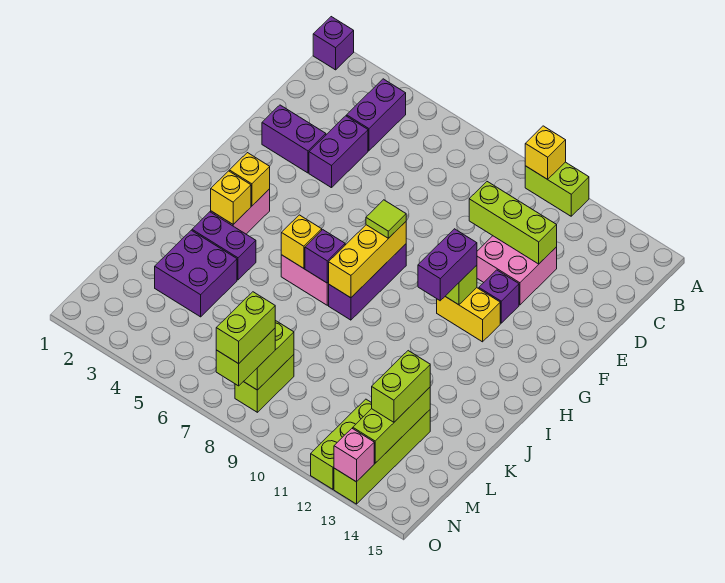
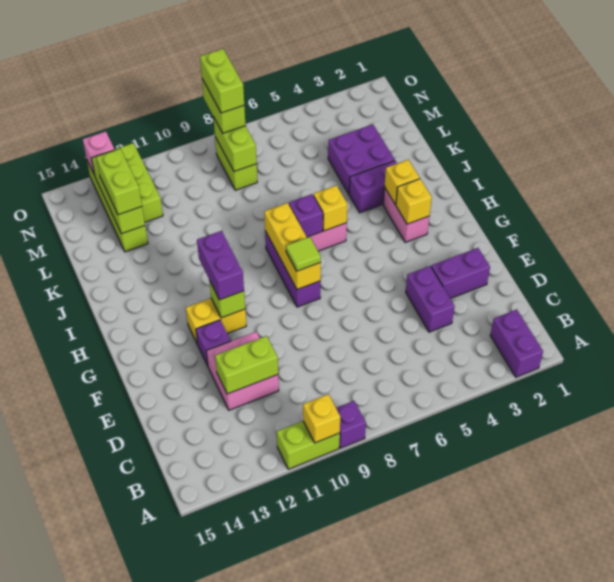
purple 1x1 brick [313,17,354,70] -> purple 1x1 brick moved to [336,401,366,448]
purple 1x2 brick [347,79,406,151] -> purple 1x2 brick moved to [490,309,543,377]
lime 1x3 brick [469,182,557,264] -> lime 1x2 brick [215,336,278,394]

